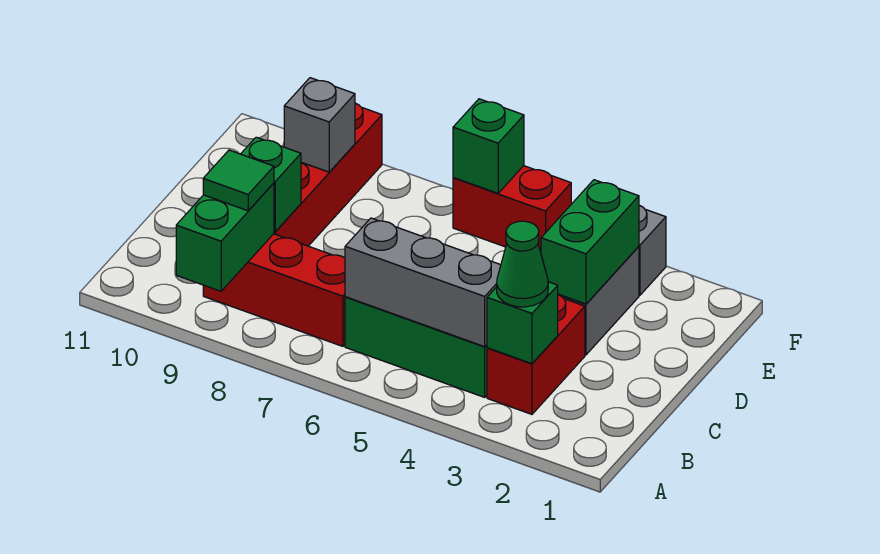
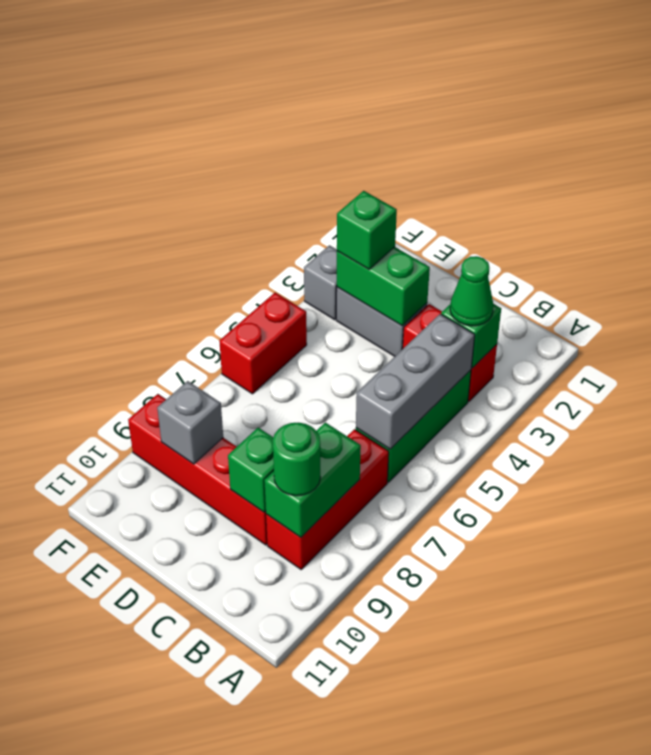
green 1x2 brick [176,183,274,291] -> green 1x2 brick turned to [264,422,361,537]
green 1x1 tile [203,150,274,211] -> green 1x1 round brick [273,423,321,496]
green 1x1 brick [453,99,524,193] -> green 1x1 brick moved to [337,191,397,269]

